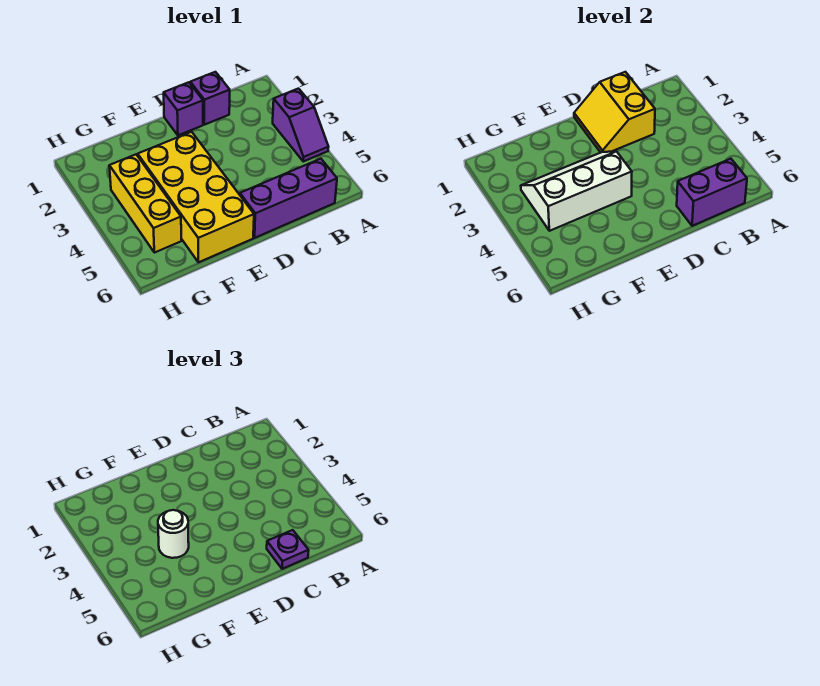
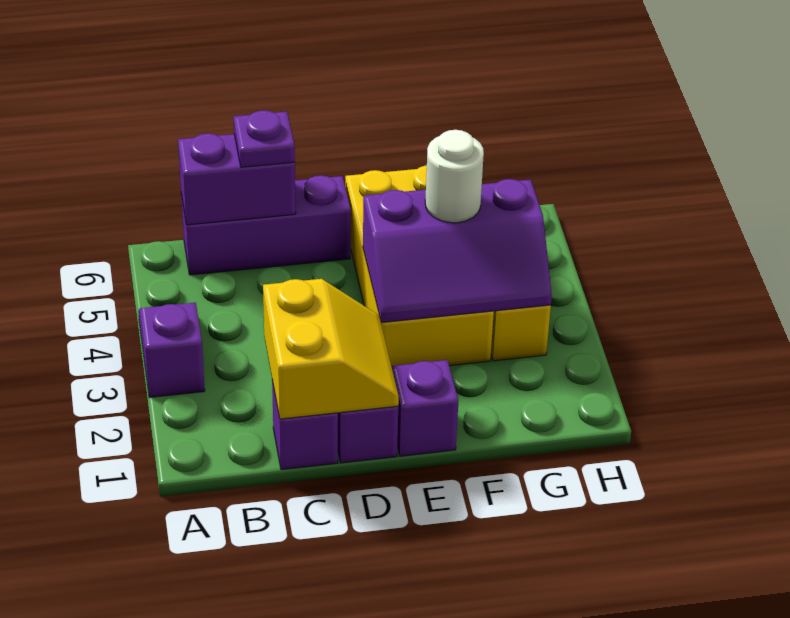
none -> purple 1x1 brick [391,360,458,456]
white 2x3 slope [521,151,632,231] -> purple 2x3 slope [363,179,552,323]

